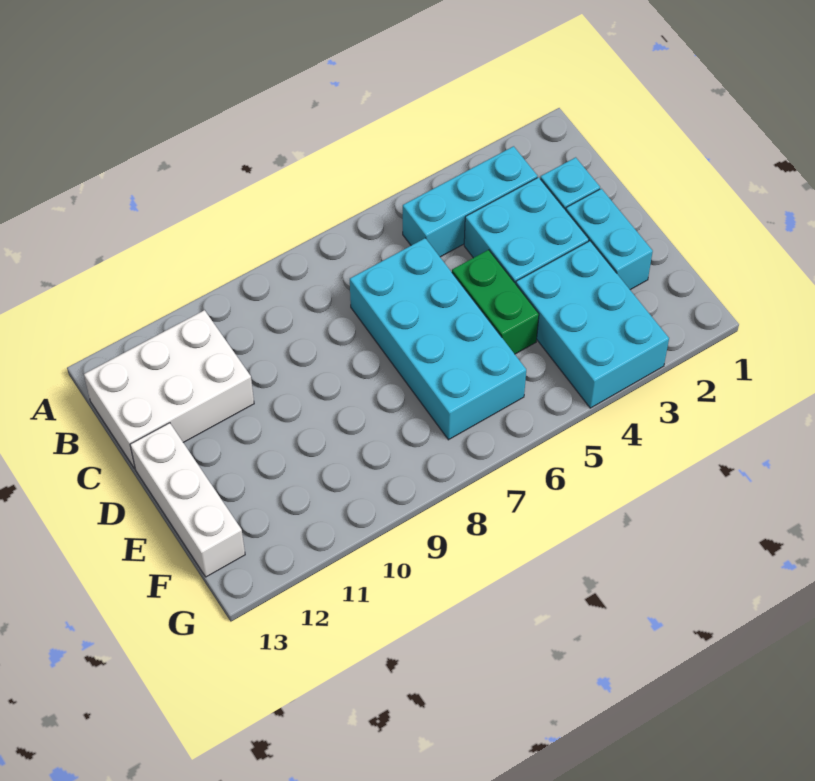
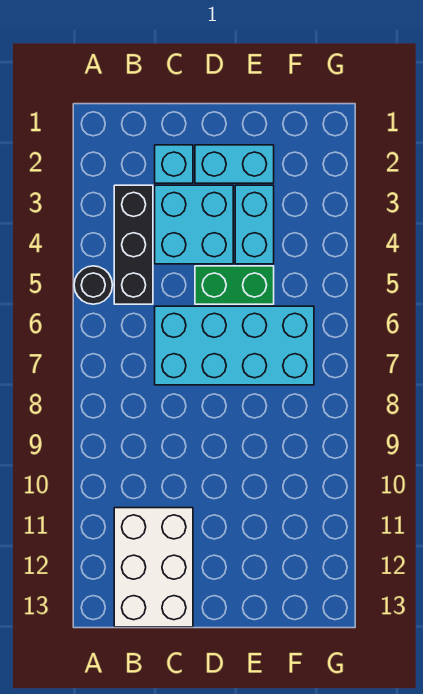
none -> black 1x1 round brick [74,266,112,304]
cyan 1x3 brick [403,146,537,257] -> black 1x3 brick [114,185,153,304]
white 1x3 brick [130,423,245,577] -> none
cyan 2x3 brick [516,241,669,408] -> cyan 1x2 brick [235,185,274,264]

